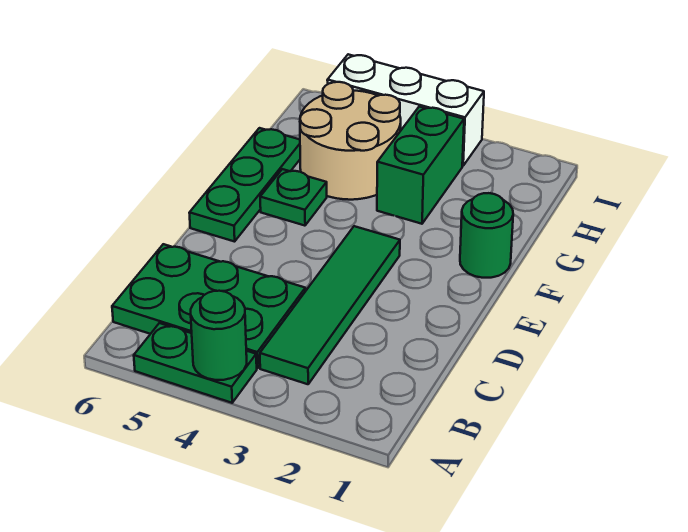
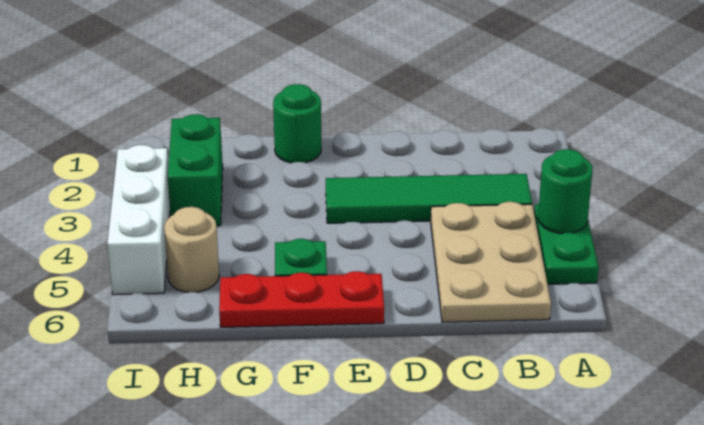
green 2x3 plate [112,244,305,368] -> tan 2x3 plate [431,202,551,322]
green 1x3 plate [189,128,300,242] -> red 1x3 plate [219,271,384,327]
green 1x2 brick [377,106,464,224] -> green 1x2 brick turned to [168,114,223,226]
tan 2x2 round brick [300,82,401,200] -> tan 1x1 round brick [164,207,219,292]

